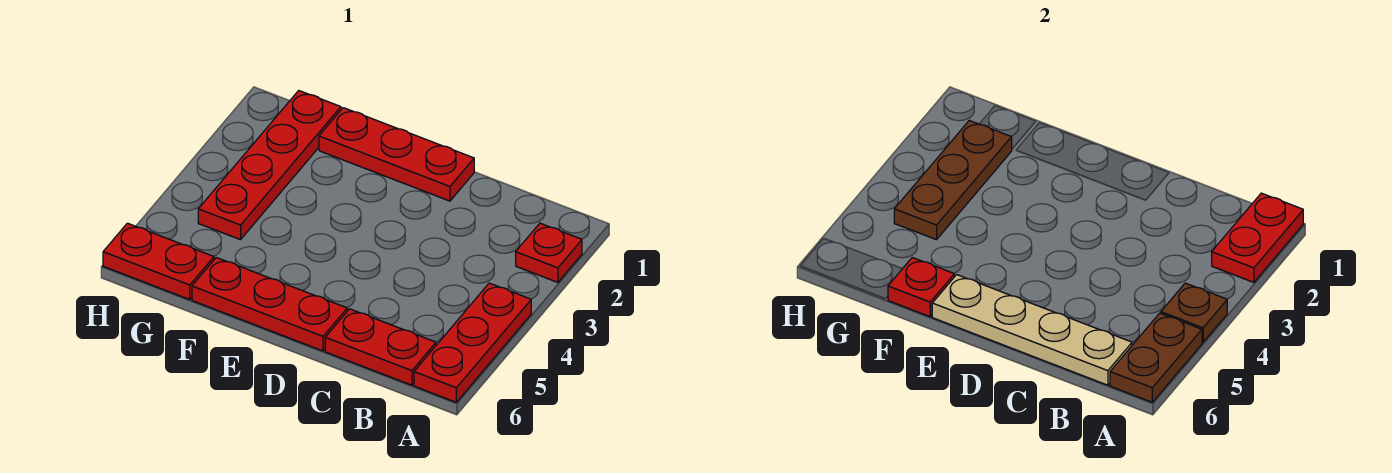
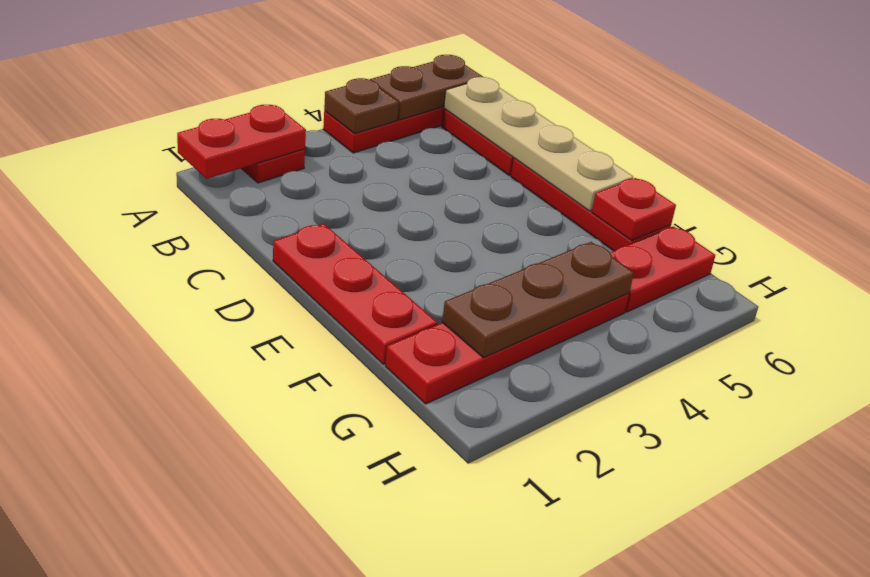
red 1x2 plate [103,223,214,300] -> red 1x2 plate turned to [610,226,715,312]

